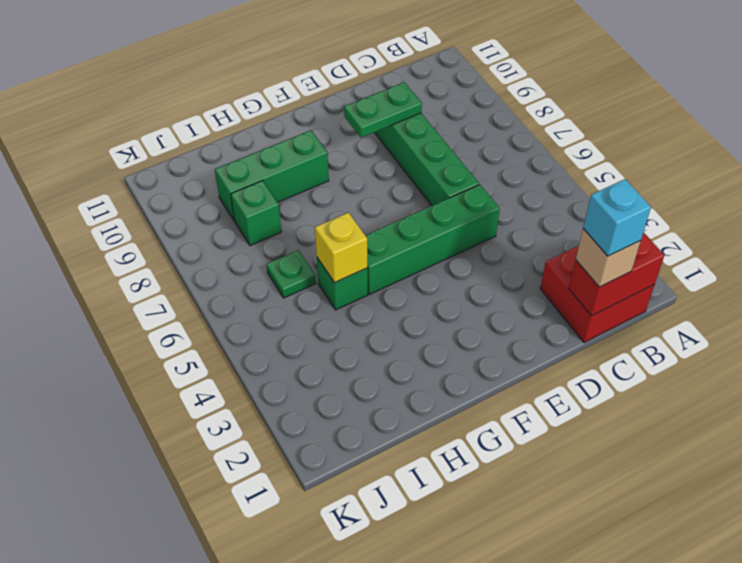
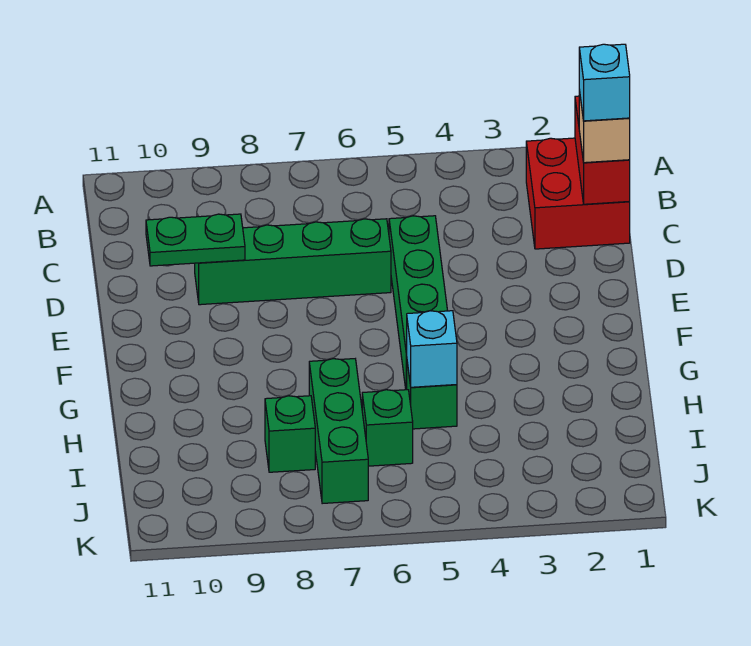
green 1x2 plate [344,82,422,138] -> green 1x2 plate turned to [146,214,245,266]
green 1x3 brick [215,130,329,221] -> green 1x3 brick moved to [309,359,368,504]
yellow 1x1 brick [315,213,367,283] -> cyan 1x1 brick [406,311,457,387]
green 1x1 plate [266,250,316,298] -> green 1x1 brick [362,389,413,466]

